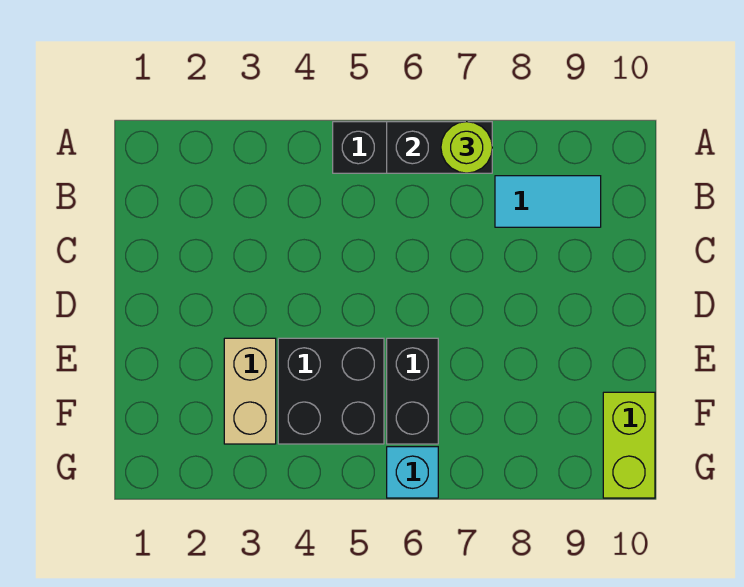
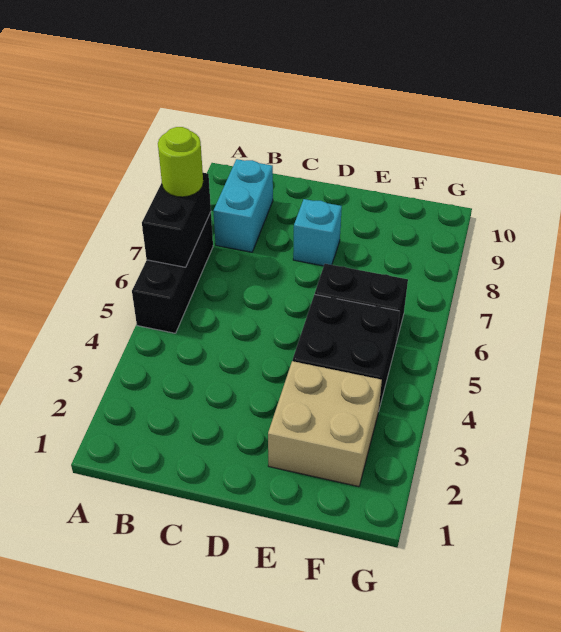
cyan 1x2 tile [495,176,601,227] -> cyan 1x2 brick [213,159,273,252]
tan 1x2 brick [224,338,276,444] -> tan 2x2 brick [268,361,382,487]
lime 1x2 brick [603,392,655,498] -> none
cyan 1x1 brick [387,447,438,498] -> cyan 1x1 brick moved to [293,199,342,266]

